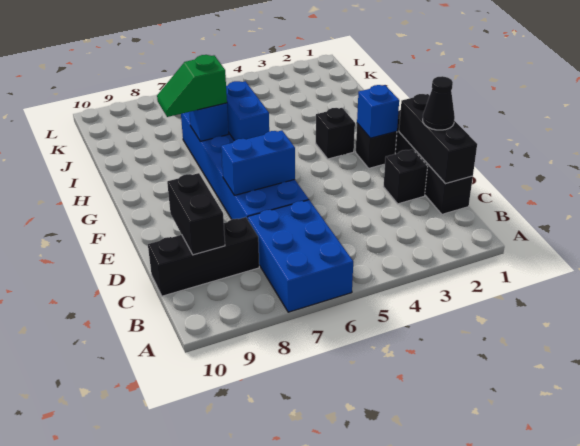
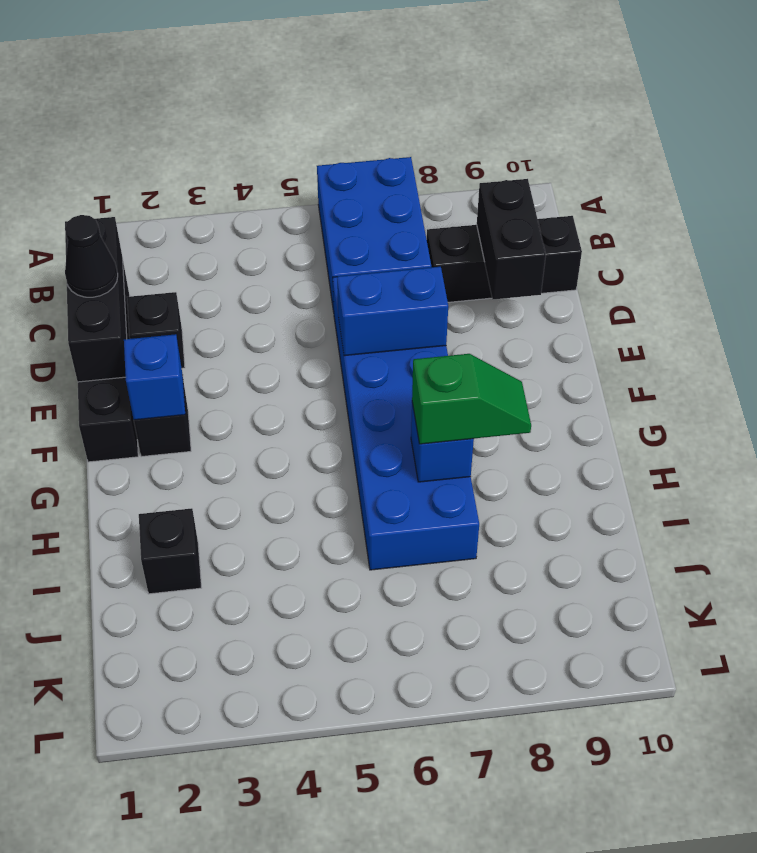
black 1x1 brick [316,108,355,159] -> black 1x1 brick moved to [139,508,201,594]
blue 1x2 brick [226,81,269,141] -> none

